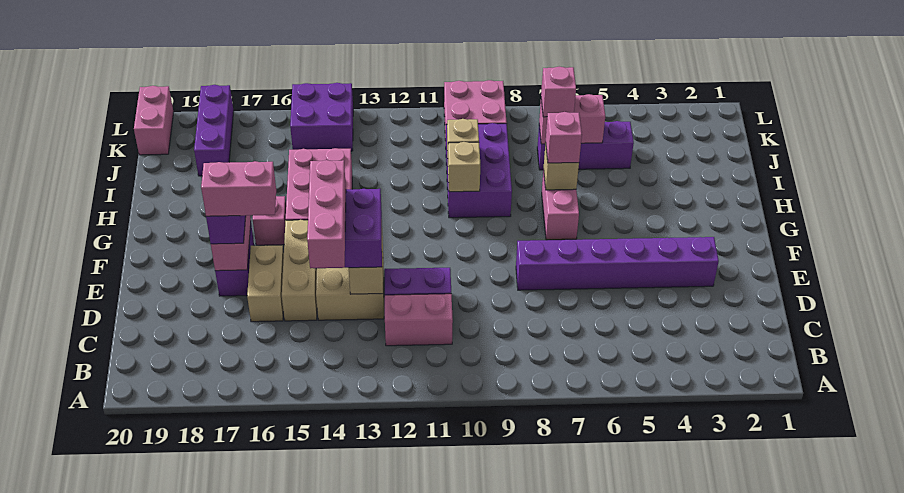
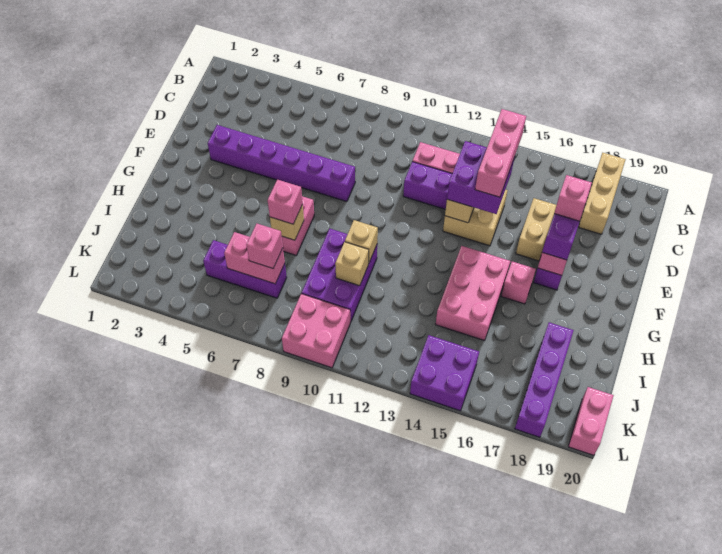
tan 1x3 brick [282,220,317,321] -> tan 1x3 brick moved to [579,153,626,234]
pink 1x2 brick [201,161,276,216] -> pink 1x1 brick [554,175,592,221]
purple 1x3 brick [194,85,234,176] -> purple 1x4 brick [515,322,574,437]

